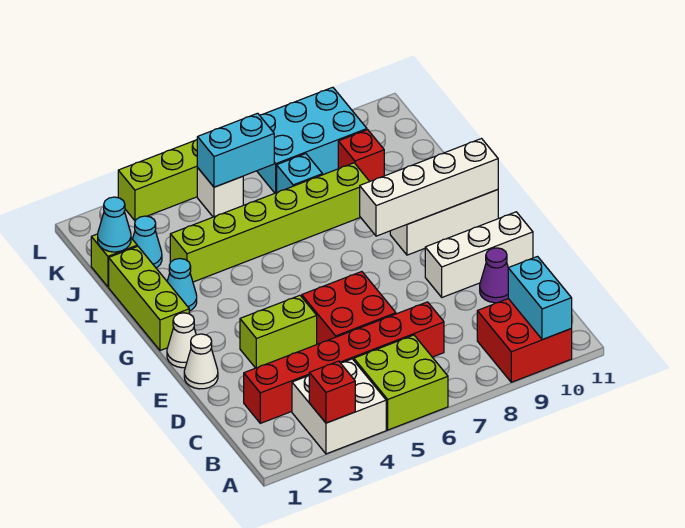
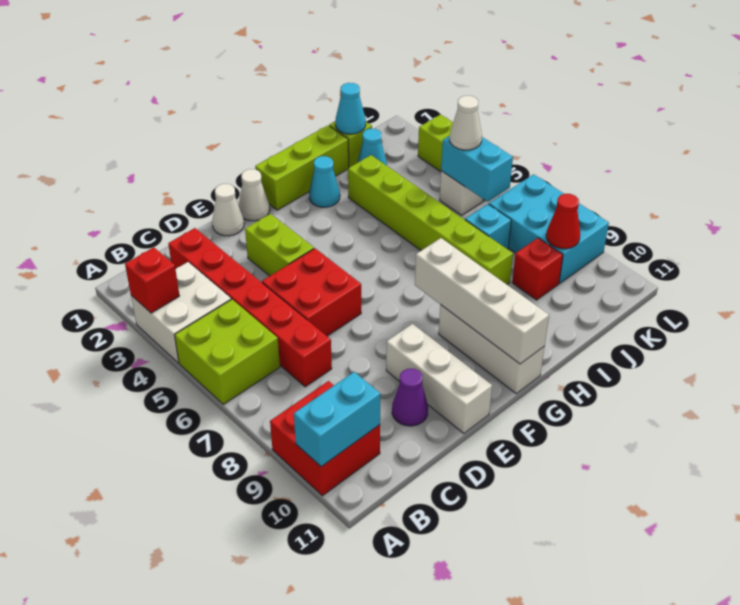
none -> white 1x1 cone [450,96,482,150]
none -> red 1x1 cone [546,194,580,249]

